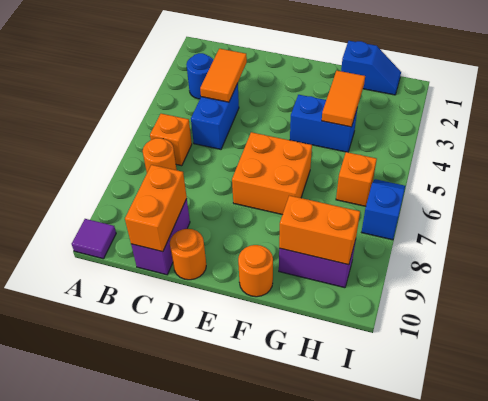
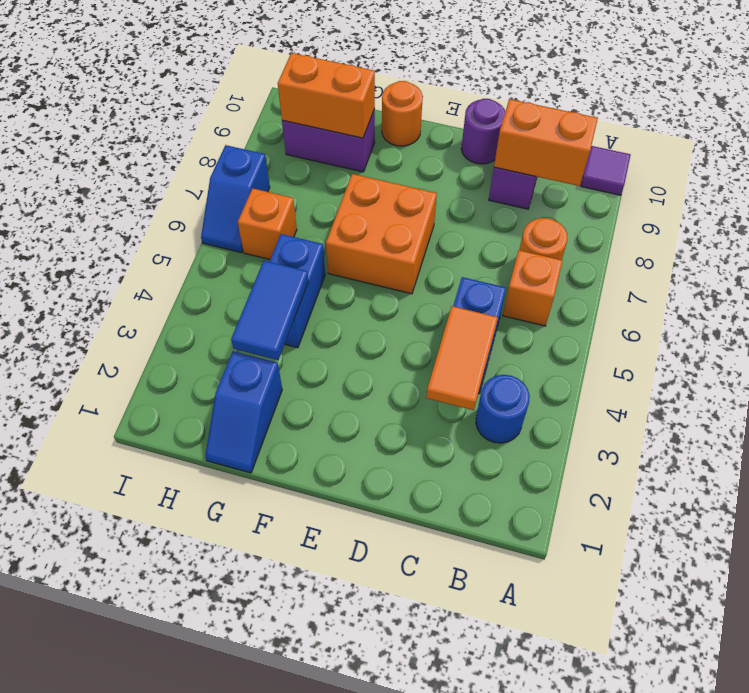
orange 1x2 brick [125,165,187,252] -> orange 1x2 brick turned to [494,99,598,186]
orange 1x1 round brick [170,229,206,280] -> purple 1x1 round brick [461,99,505,164]
blue 1x2 brick [290,95,358,152] -> blue 1x2 brick turned to [269,234,325,348]
blue 1x2 slope [341,41,401,95] -> blue 1x2 slope turned to [205,351,282,473]
orange 1x2 tile [322,71,365,127] -> blue 1x2 tile [231,261,308,360]

